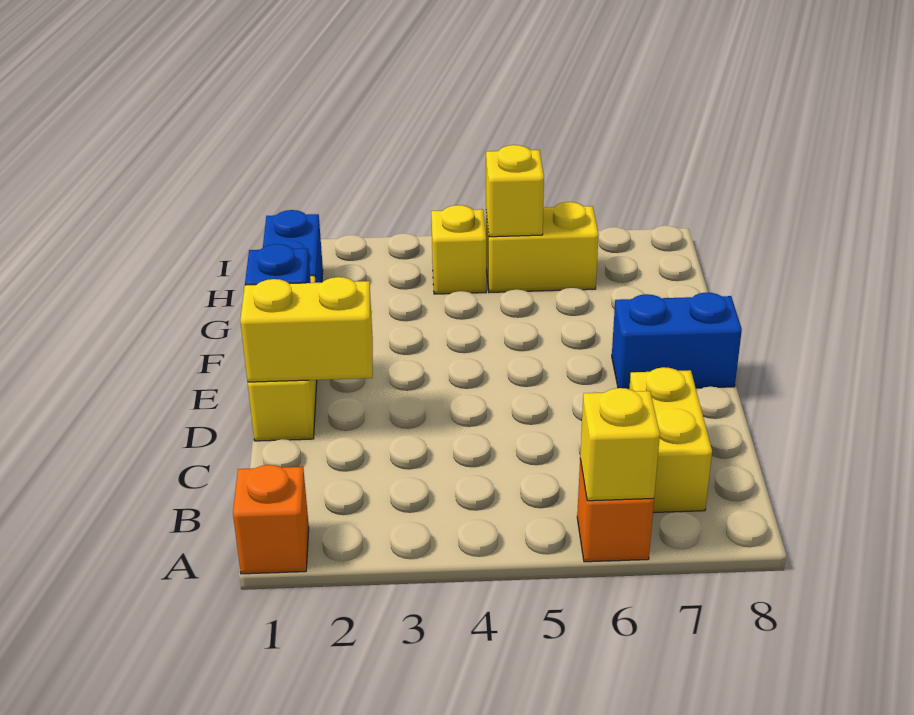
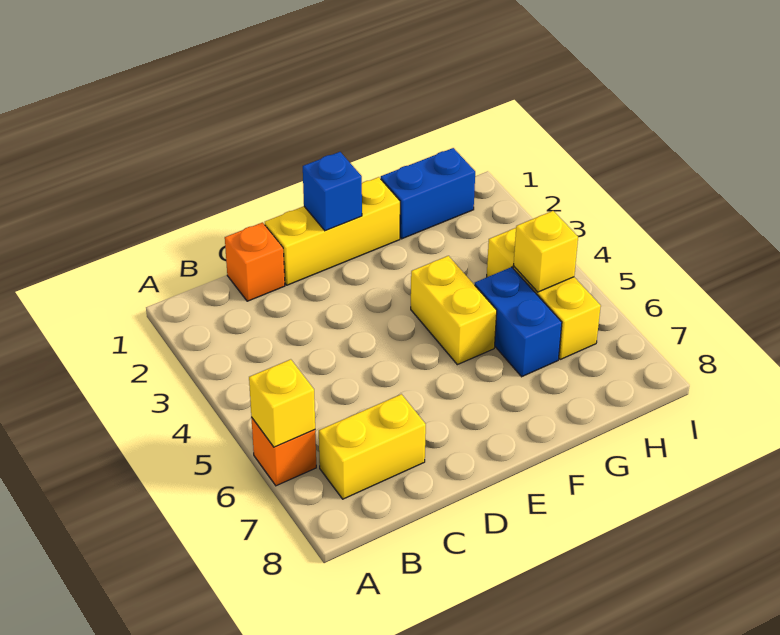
orange 1x1 brick [233,465,309,574] -> orange 1x1 brick moved to [225,222,285,301]
yellow 1x2 brick [240,277,373,382] -> yellow 1x2 brick moved to [411,256,497,365]
blue 1x2 brick [612,293,742,389] -> blue 1x2 brick moved to [475,267,562,377]

